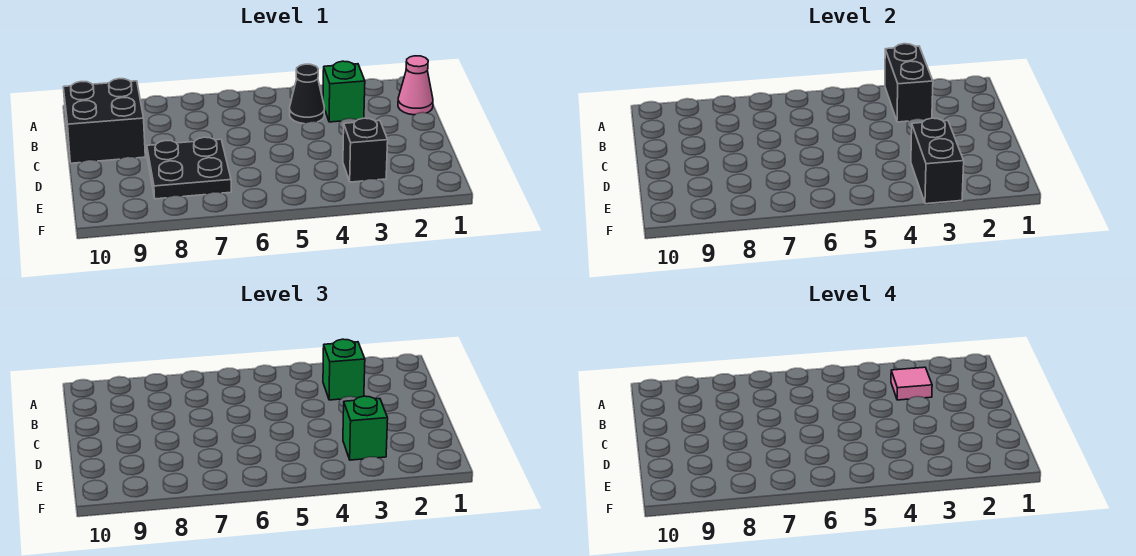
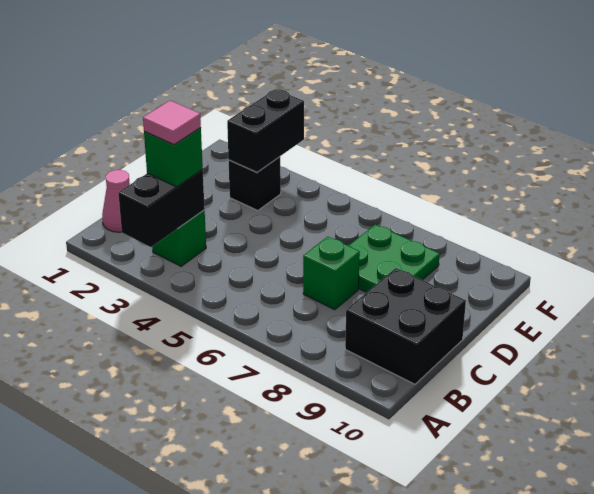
black 1x1 cone [290,64,324,124] -> none
black 2x2 plate [147,137,231,199] -> green 2x2 plate [349,225,440,292]
green 1x1 brick [343,396,388,460] -> green 1x1 brick moved to [303,237,360,310]

